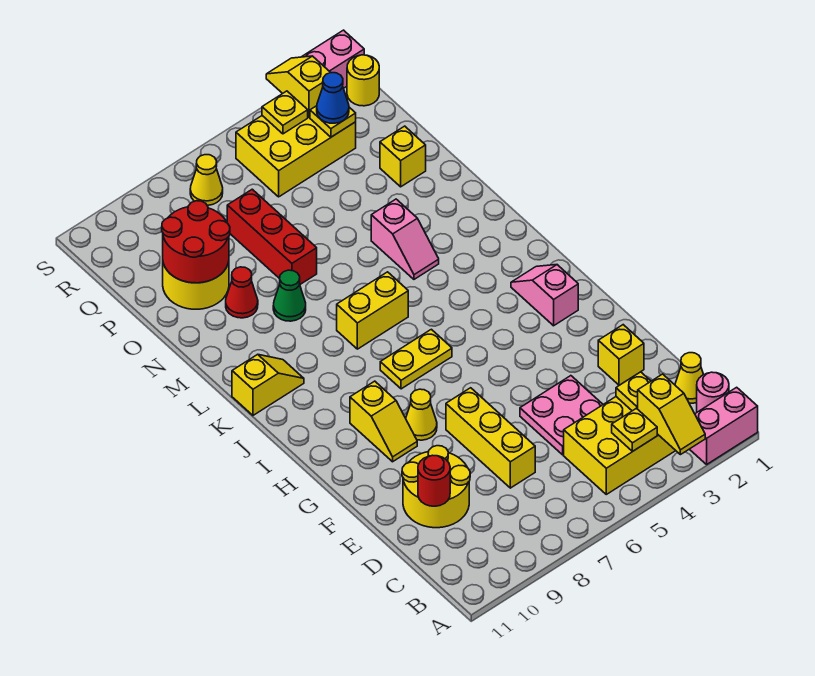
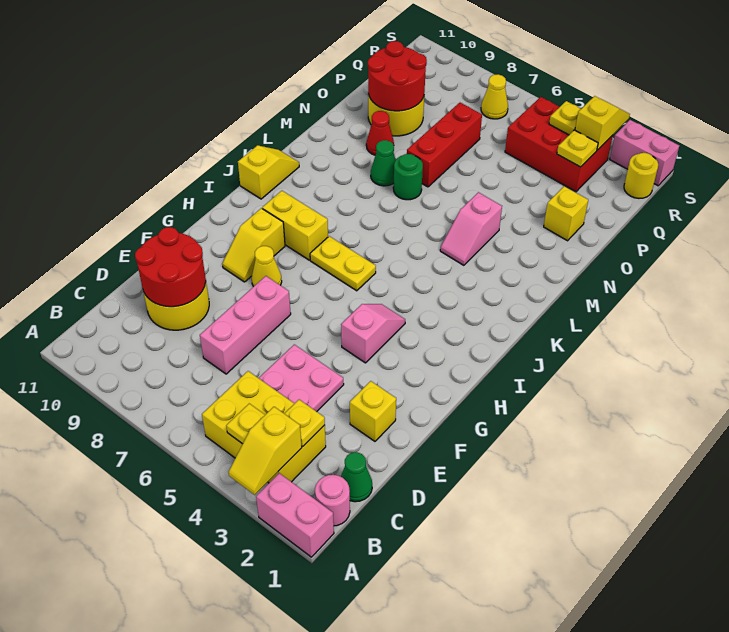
yellow 1x1 cone [675,353,704,403] -> green 1x1 cone [341,452,372,502]
yellow 1x3 brick [446,388,535,488] -> pink 1x3 brick [200,276,291,374]
red 1x1 round brick [418,455,450,506] -> red 2x2 round brick [135,227,206,307]
pink 1x2 slope [511,265,578,326] -> pink 1x2 slope moved to [341,304,405,363]
yellow 1x2 brick [337,272,408,349] -> yellow 1x2 brick moved to [262,191,328,260]
yellow 1x2 slope [232,354,304,415] -> yellow 1x2 slope turned to [238,145,299,199]
none -> green 1x1 round brick [393,154,423,200]
yellow 2x3 brick [236,116,356,197] -> red 2x3 brick [505,97,613,192]
blue 1x1 cone [317,73,349,123] -> none

